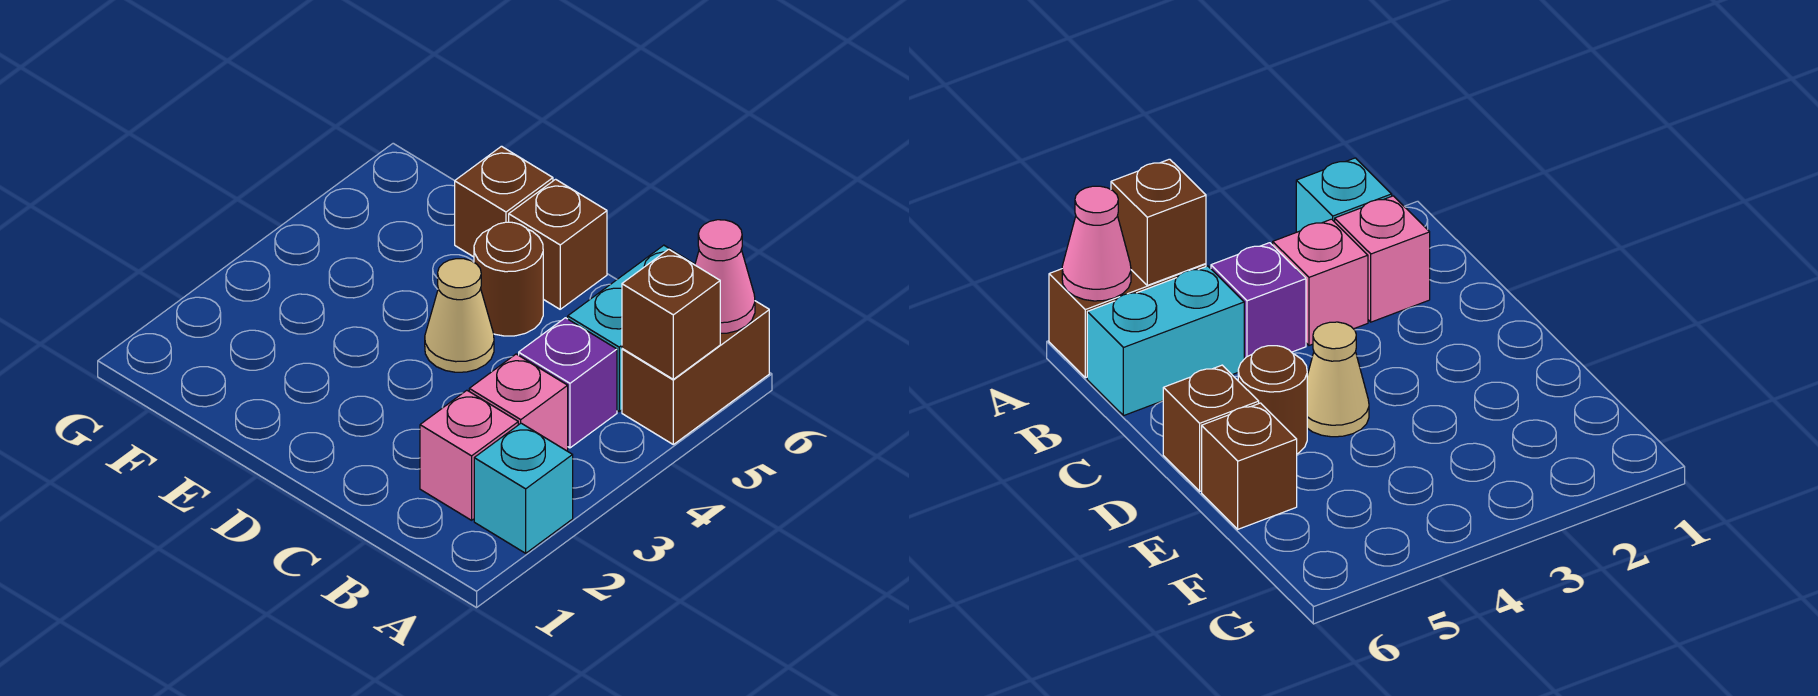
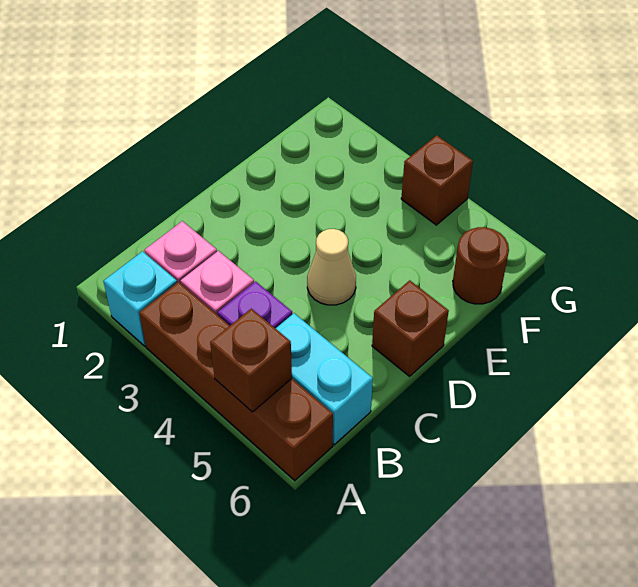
brown 1x2 brick [622,301,769,444] -> brown 1x4 brick [139,282,333,481]
pink 1x1 cone [695,220,755,333] -> none
brown 1x1 round brick [474,222,543,336] -> brown 1x1 round brick moved to [453,227,509,304]
brown 1x1 brick [455,146,553,257] -> brown 1x1 brick moved to [401,135,473,225]

